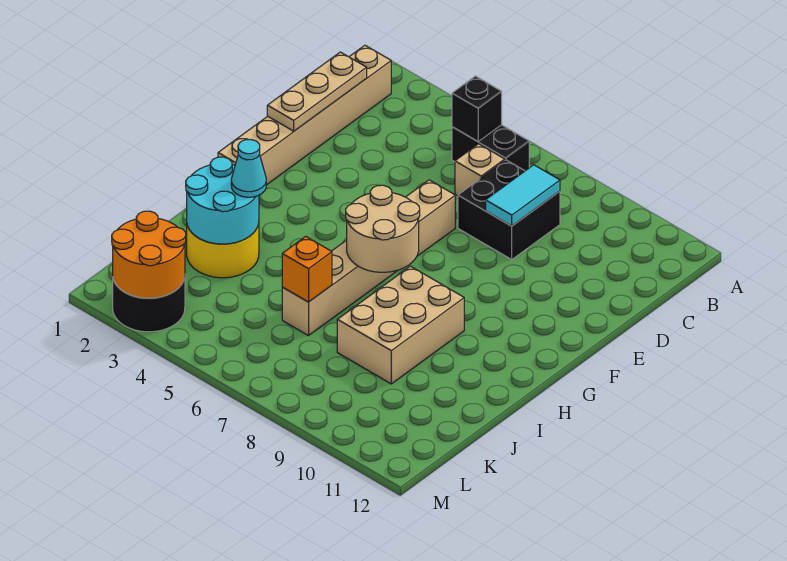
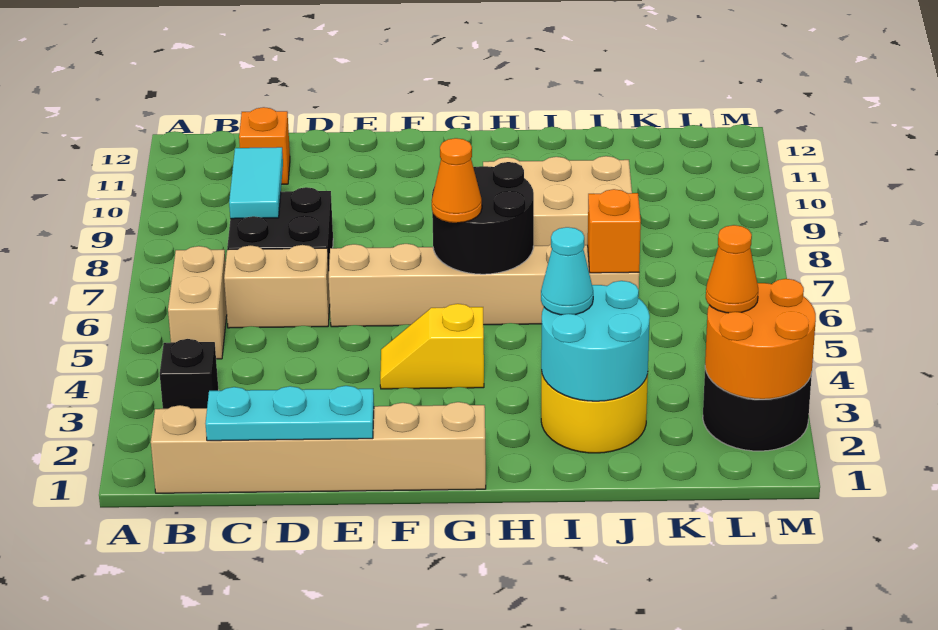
black 1x2 brick [452,125,529,171] -> tan 1x2 brick [168,246,227,359]
black 1x1 brick [452,76,502,141] -> black 1x1 brick moved to [160,339,219,409]
tan 1x3 plate [267,52,367,131] -> cyan 1x3 plate [205,386,374,441]
tan 1x1 brick [455,144,505,196] -> tan 1x2 brick [224,245,330,328]
cyan 1x2 tile [486,165,560,226] -> cyan 1x2 tile turned to [229,147,283,219]
none -> orange 1x1 brick [239,107,290,184]
none -> yellow 1x2 slope [380,304,484,389]
tan 2x2 round brick [346,185,420,272] -> black 2x2 round brick [432,162,534,274]
none -> orange 1x1 cone [432,138,482,223]
none -> orange 1x1 cone [706,225,758,313]

